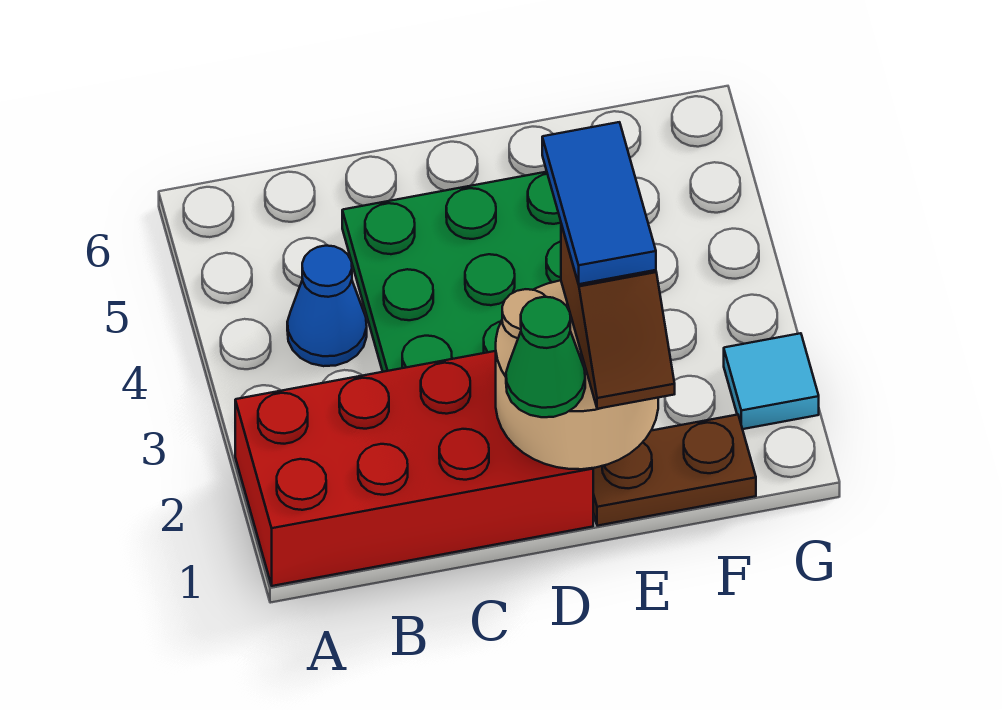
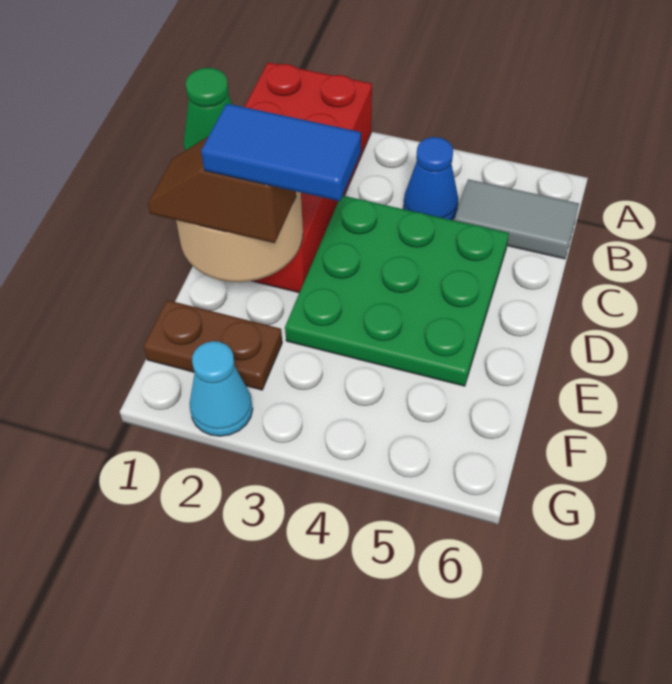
none -> grey 1x2 tile [454,179,579,259]
brown 1x2 plate [593,415,756,526] -> brown 1x2 plate turned to [144,300,282,390]
cyan 1x1 tile [724,333,819,429] -> cyan 1x1 cone [190,341,253,436]

